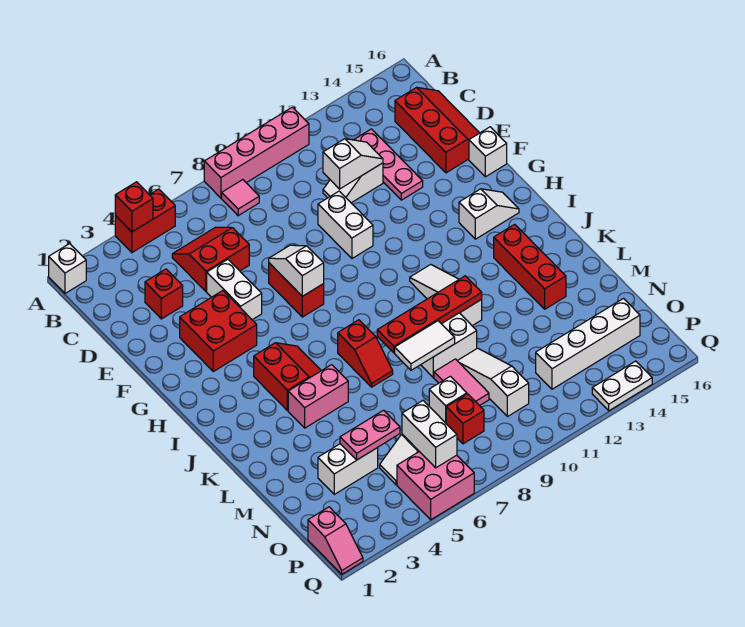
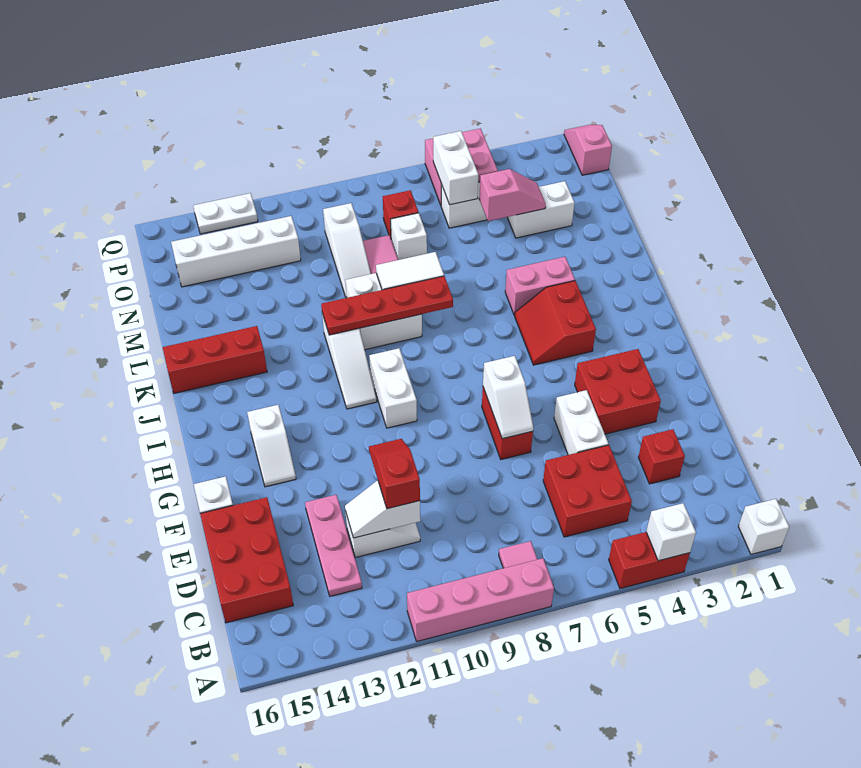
red 1x1 brick [115,182,153,232] -> white 1x1 brick [646,503,696,561]
red 2x2 slope [172,227,249,292] -> red 2x2 brick [543,445,632,537]
red 2x3 slope [395,87,479,173] -> red 2x3 brick [200,497,293,623]
white 1x2 brick [318,191,373,258] -> white 1x2 brick moved to [369,348,417,428]
white 1x2 slope [459,189,519,239] -> white 1x2 slope turned to [247,405,296,487]
red 1x2 slope [338,320,393,387] -> red 1x2 slope moved to [369,439,420,509]
red 1x3 brick [494,224,566,309] -> red 1x3 brick turned to [162,326,267,393]
pink 1x2 plate [340,410,400,460] -> pink 1x2 slope [479,169,546,221]

